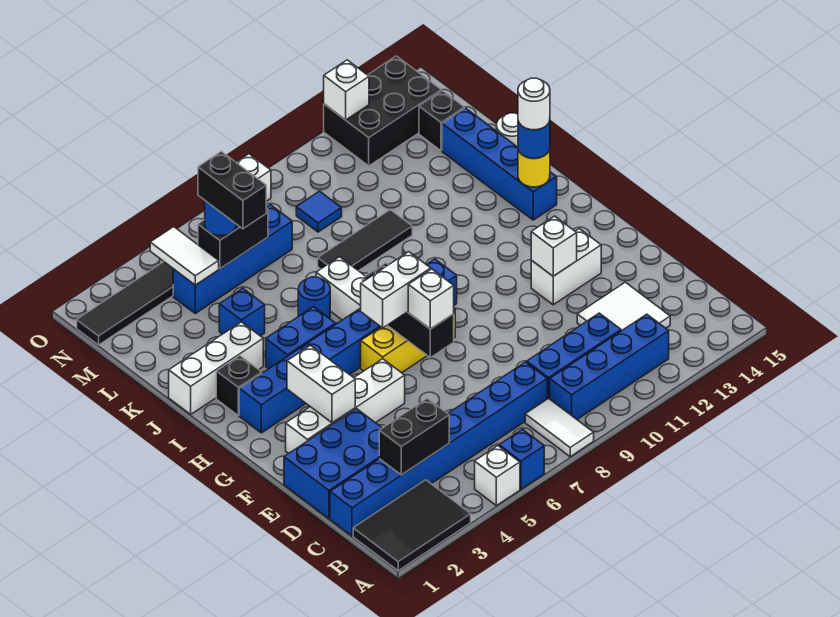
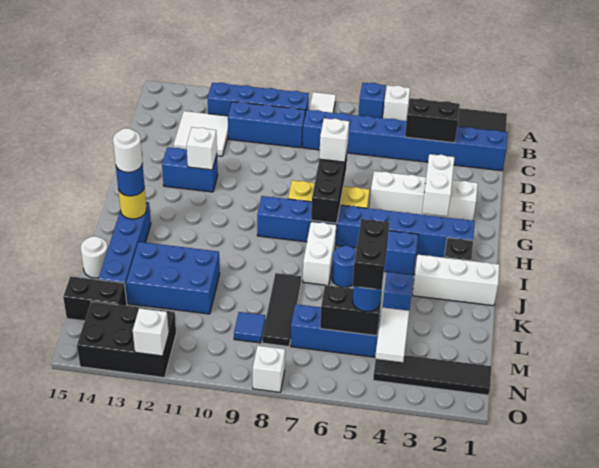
blue 2x3 brick [284,409,382,519] -> blue 2x3 brick moved to [126,242,220,314]
white 1x2 brick [531,229,601,305] -> blue 1x2 brick [162,147,218,192]
white 1x2 brick [361,252,431,328] -> none
black 1x3 tile [318,210,412,271] -> black 1x3 tile turned to [262,273,301,346]
black 1x1 brick [419,91,464,151] -> black 1x2 brick [63,276,127,321]

